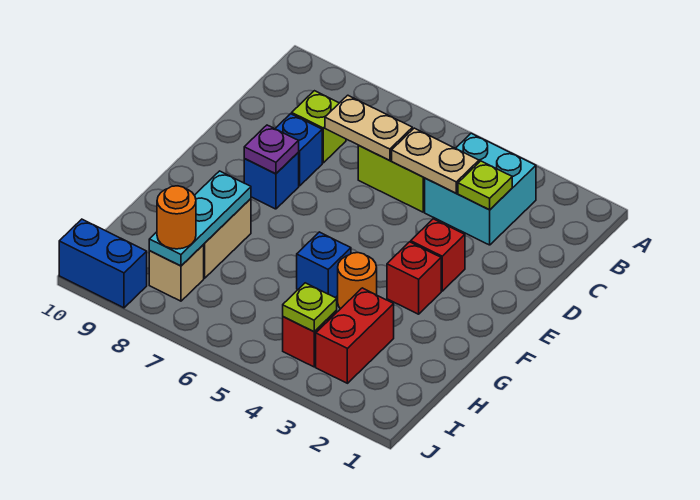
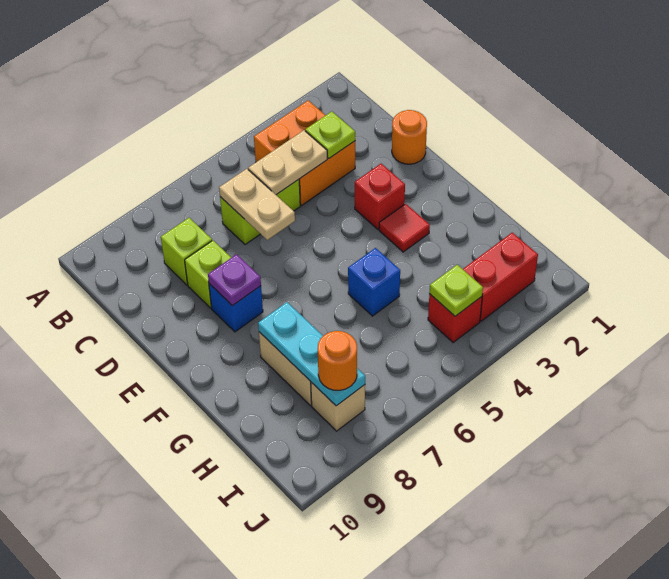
cyan 2x2 brick [425,133,536,245] -> orange 2x2 brick [254,100,355,205]
tan 1x2 plate [325,95,412,161] -> tan 1x2 plate turned to [219,169,295,240]
blue 1x1 brick [275,114,322,186] -> lime 1x1 brick [185,241,231,308]
red 1x1 brick [387,242,441,314] -> red 1x1 tile [379,204,430,252]
orange 1x1 round brick [338,253,377,309] -> orange 1x1 round brick moved to [392,110,427,164]
red 1x2 brick [316,288,394,383] -> red 1x2 brick turned to [463,233,538,321]
blue 1x2 brick [59,219,147,308] -> none

